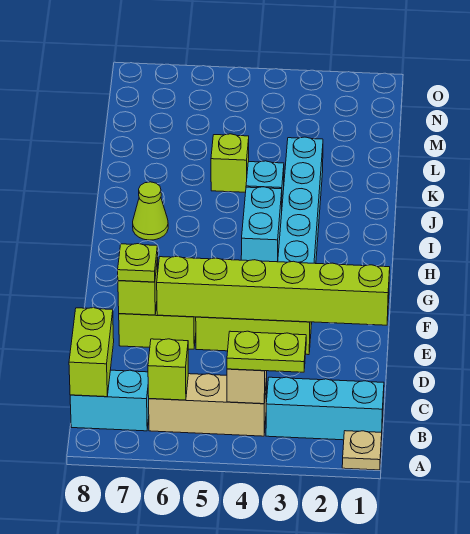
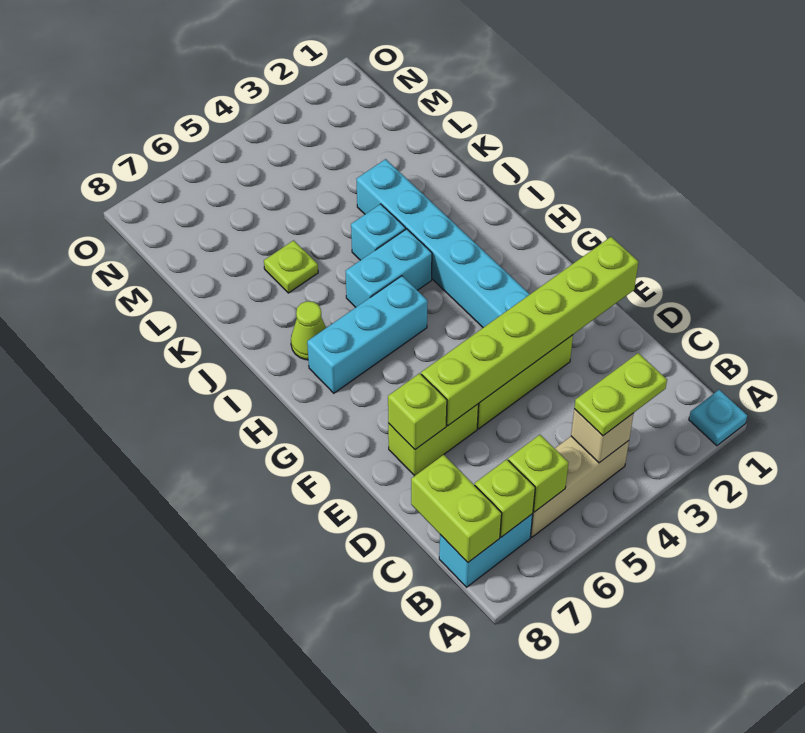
tan 1x1 plate [342,431,382,470] -> cyan 1x1 plate [689,390,747,446]
cyan 1x3 brick [266,377,384,440] -> cyan 1x3 brick moved to [307,276,428,393]
lime 1x1 plate [118,244,158,282] -> lime 1x1 plate moved to [264,240,318,293]
cyan 1x2 brick [241,187,282,262] -> cyan 1x2 brick turned to [346,229,432,307]
lime 1x1 brick [211,134,249,192] -> lime 1x1 brick moved to [475,459,535,537]

